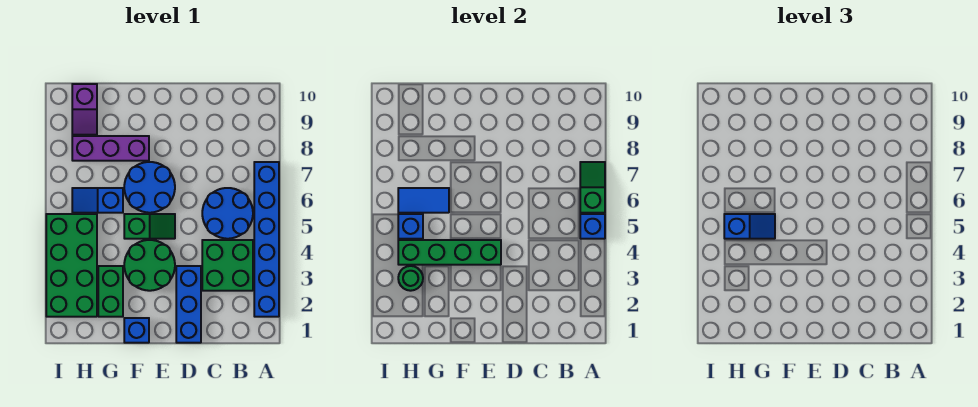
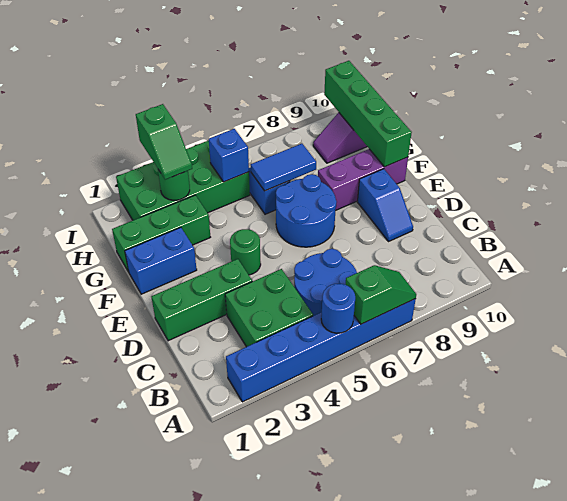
blue 1x1 brick [580,214,605,239] -> blue 1x1 round brick [321,284,355,333]
blue 1x3 brick [176,266,201,343] -> green 1x3 brick [151,259,252,341]
green 2x2 round brick [124,240,175,291] -> green 1x1 round brick [230,229,261,275]
green 1x4 brick [398,240,501,265] -> green 1x4 brick moved to [324,61,412,167]
green 1x2 slope [124,214,175,239] -> green 1x2 slope moved to [136,104,192,180]
blue 1x1 brick [124,318,149,343] -> blue 1x2 brick [125,227,197,294]
purple 1x3 brick [72,136,149,161] -> purple 1x3 brick turned to [318,149,408,210]
green 1x2 brick [98,266,123,317] -> green 1x3 brick [112,195,210,272]
blue 1x2 slope [724,214,775,239] -> blue 1x2 slope moved to [358,169,413,241]
blue 1x2 tile [398,188,449,213] -> blue 1x2 tile turned to [251,144,316,191]

